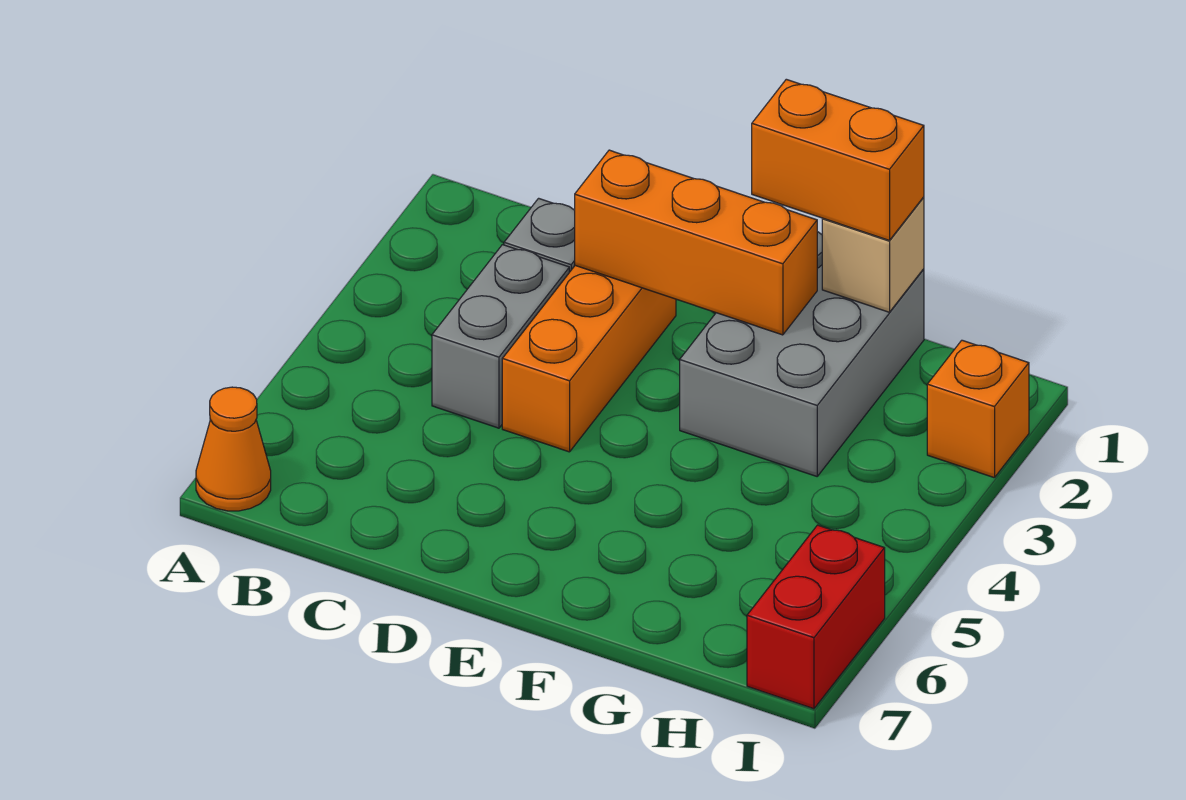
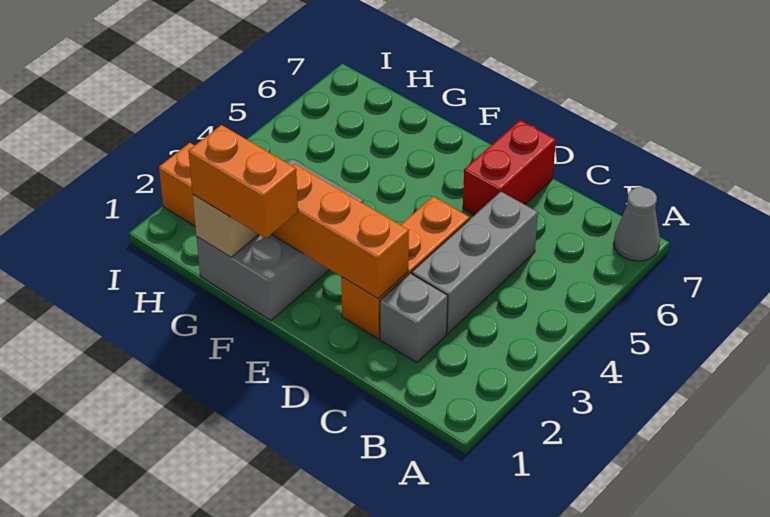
orange 1x1 cone [196,387,271,511] -> grey 1x1 cone [614,187,660,261]
grey 1x2 brick [432,245,569,428] -> grey 1x3 brick [412,192,538,334]
red 1x2 brick [747,525,885,709] -> red 1x2 brick moved to [463,120,556,215]

